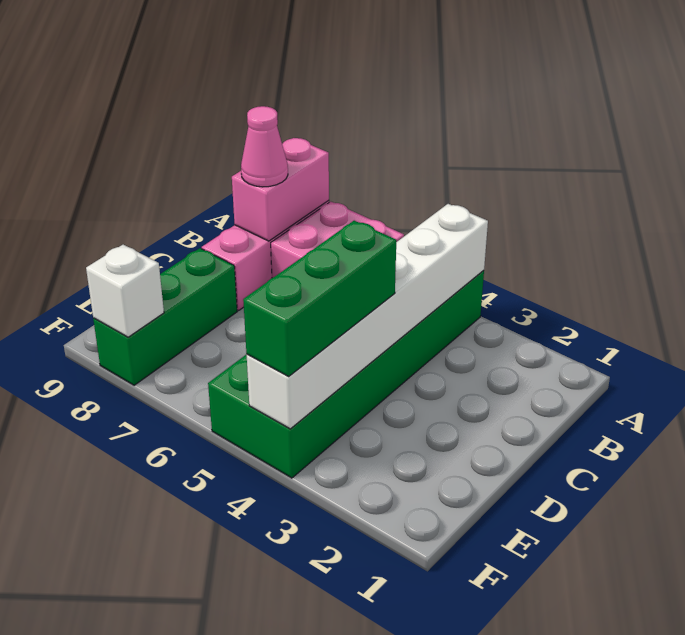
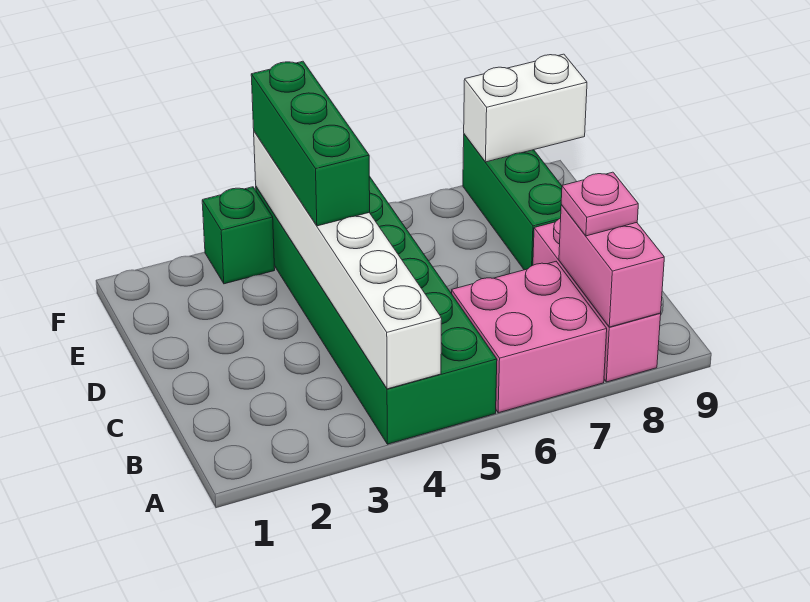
pink 1x1 cone [241,106,288,187] -> pink 1x1 plate [561,172,638,236]
none -> green 1x1 brick [202,187,275,284]
white 1x1 brick [86,245,164,337] -> white 1x2 brick [464,54,587,162]

